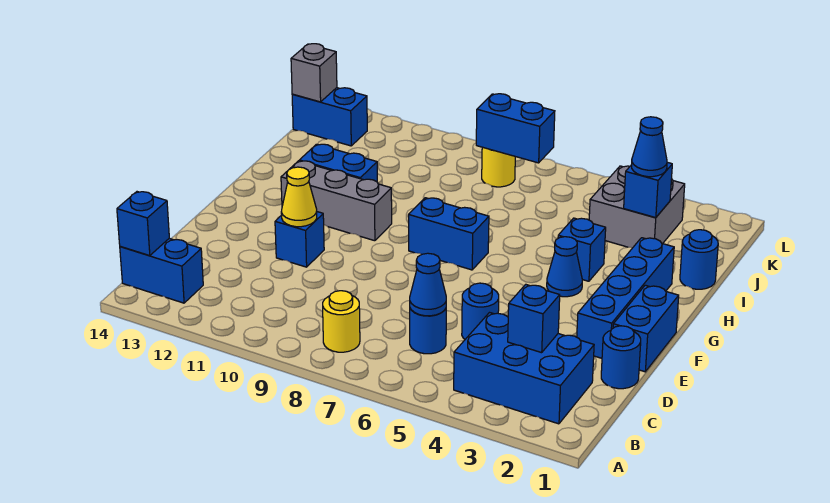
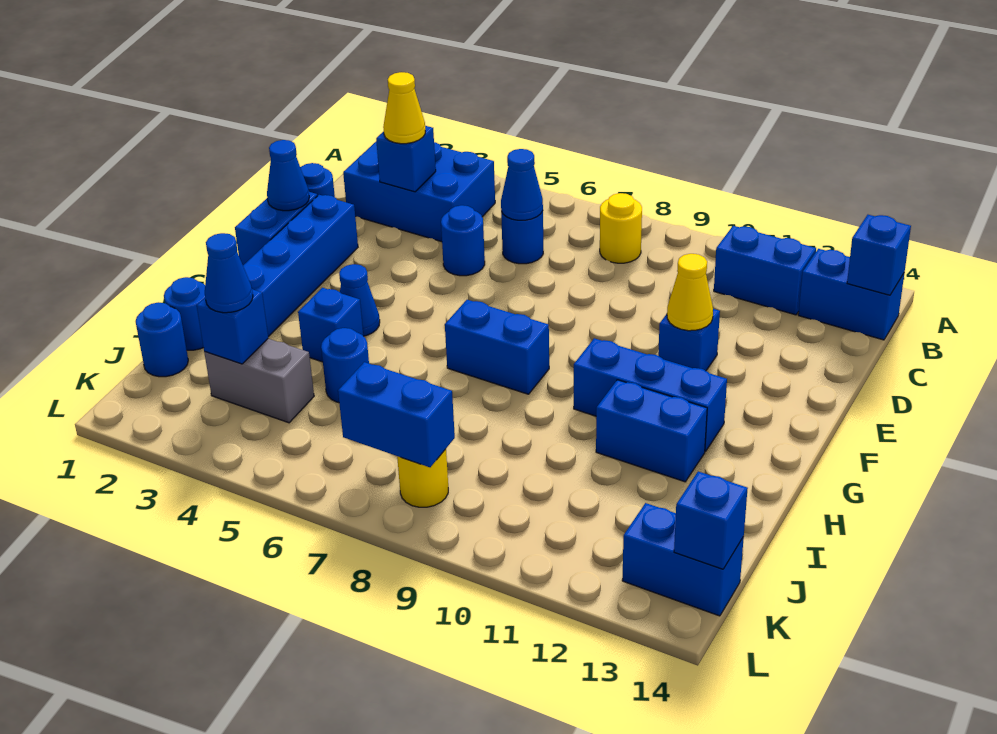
none -> blue 1x2 brick [714,226,816,315]
none -> yellow 1x1 cone [383,72,425,144]
none -> blue 1x1 cone [267,140,309,211]
grey 1x3 brick [281,161,392,241] -> blue 1x3 brick [574,338,727,451]
none -> blue 1x1 round brick [321,328,369,403]
none -> blue 1x1 round brick [136,302,188,377]
grey 2x2 brick [589,166,685,248] -> grey 1x2 brick [204,339,314,423]
grey 1x1 brick [291,44,337,102] -> blue 1x1 brick [674,472,748,569]

